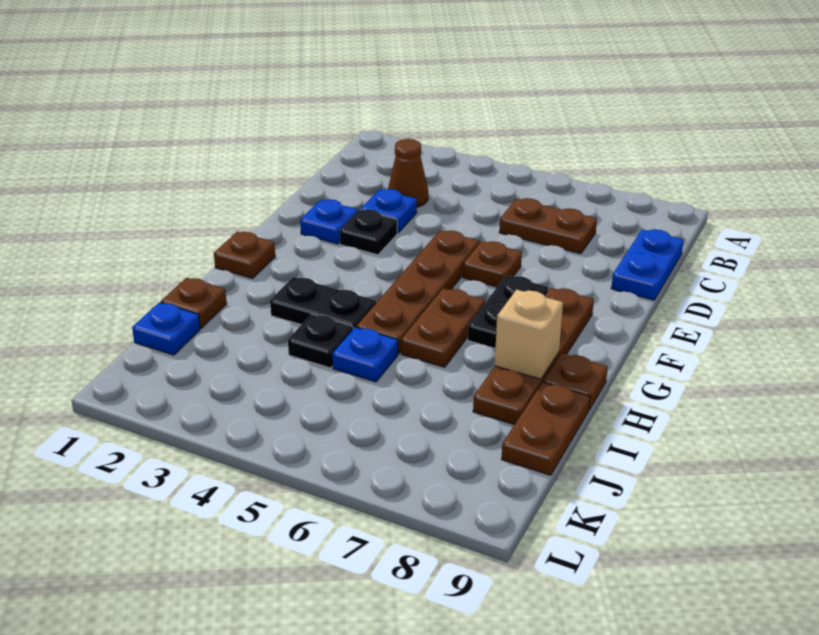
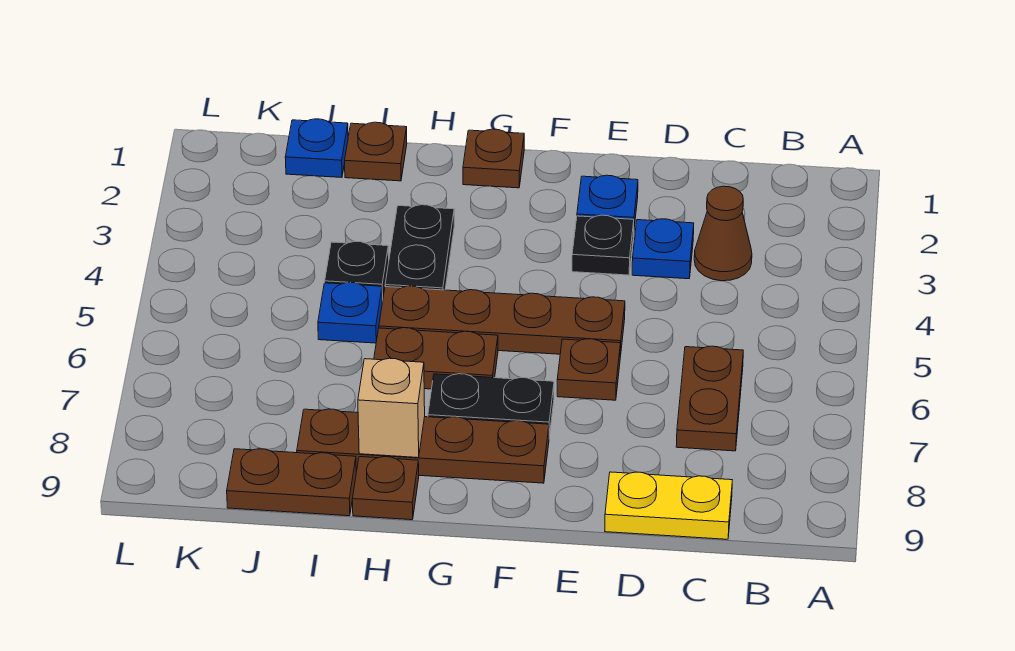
blue 1x2 plate [611,229,684,300] -> yellow 1x2 plate [605,472,732,539]

